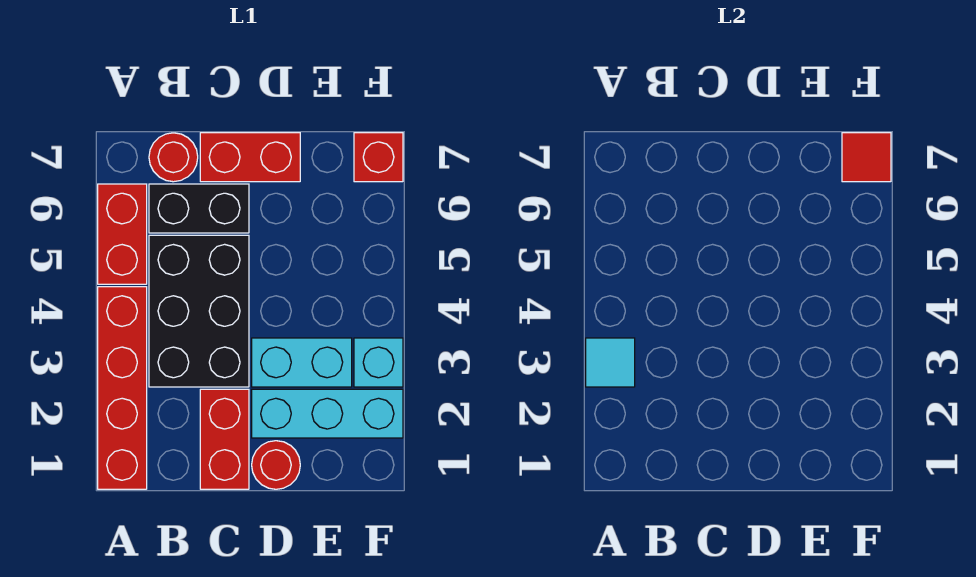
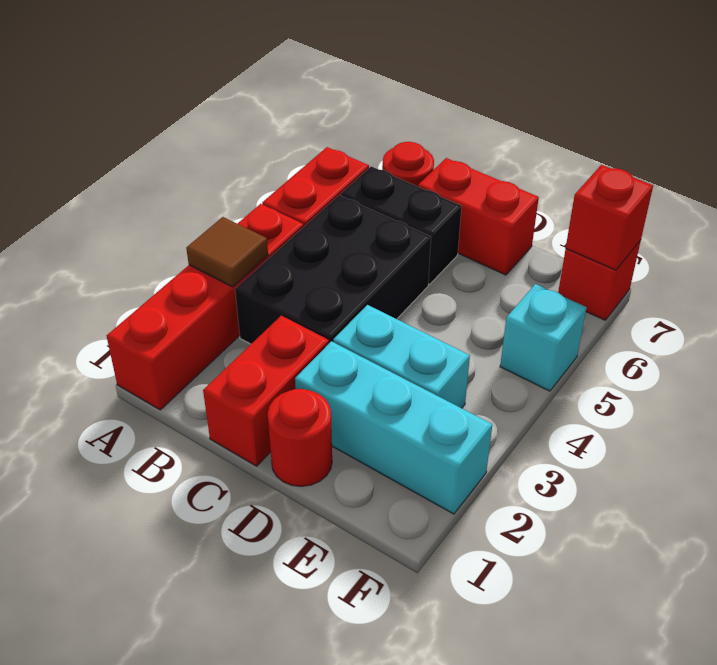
cyan 1x1 tile [586,338,635,387] -> brown 1x1 tile [186,217,268,287]
cyan 1x1 brick [354,338,403,387] -> cyan 1x1 brick moved to [500,284,587,391]
red 1x1 tile [842,133,891,182] -> red 1x1 brick [566,165,653,270]

